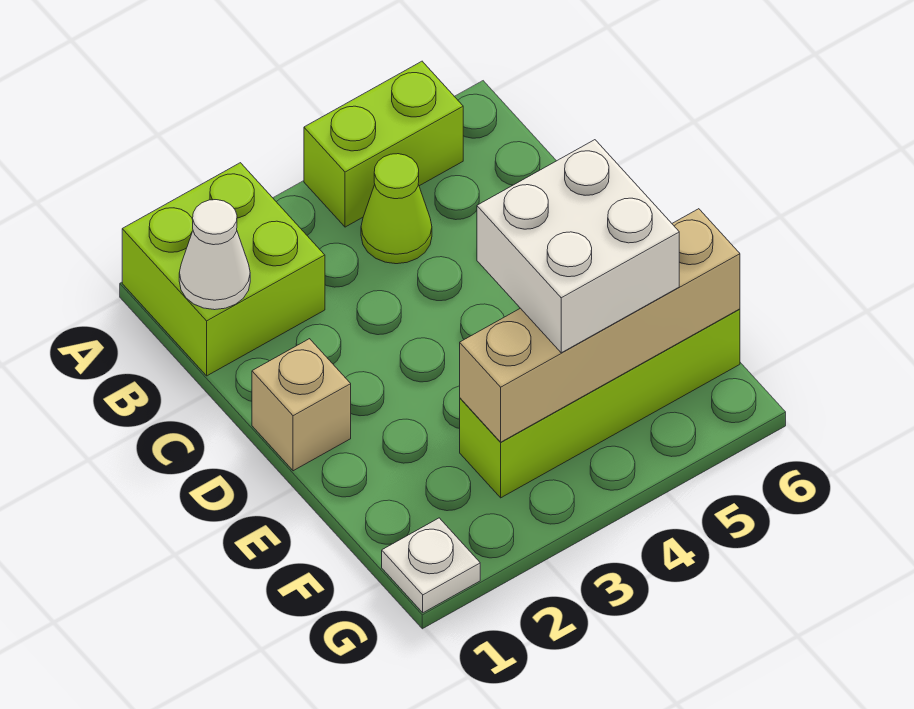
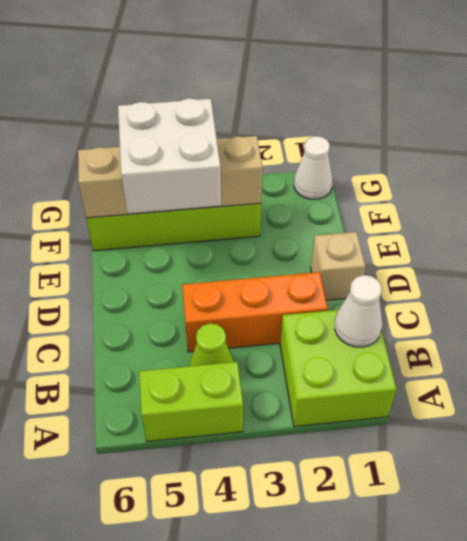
none -> orange 1x3 brick [182,272,328,352]
white 1x1 plate [382,518,480,613] -> white 1x1 cone [294,136,333,199]

